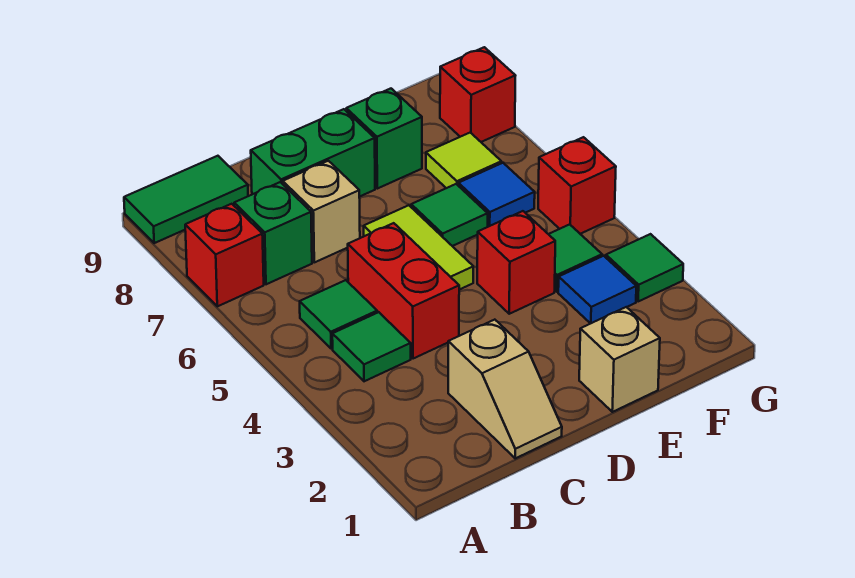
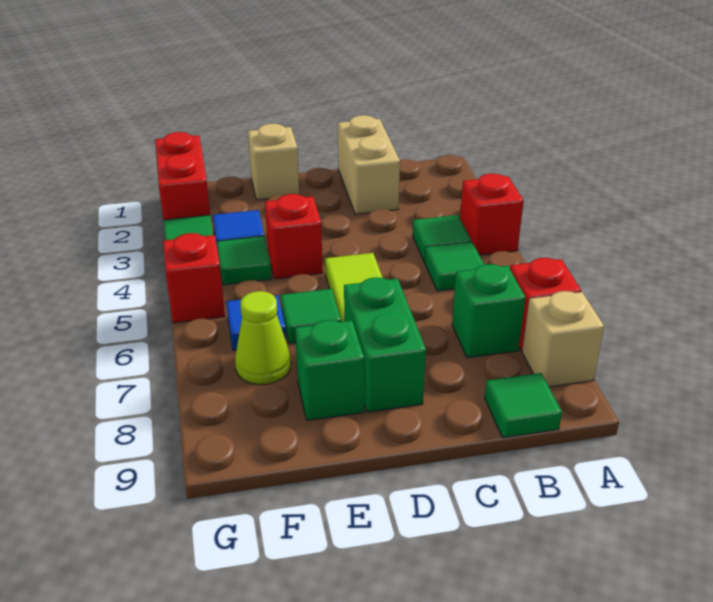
green 1x2 tile [124,156,248,243] -> green 1x1 tile [485,373,562,438]
tan 1x2 slope [448,320,562,458] -> tan 1x2 brick [338,115,400,214]
red 1x2 brick [348,223,459,359] -> red 1x2 brick moved to [155,132,210,220]
tan 1x1 brick [283,161,360,262] -> tan 1x1 brick moved to [522,291,604,387]
green 1x2 brick [251,109,375,197] -> green 1x2 brick turned to [344,277,426,412]
lime 1x1 tile [426,133,501,188] -> lime 1x1 cone [235,291,291,385]
red 1x1 brick [440,47,516,142] -> red 1x1 brick moved to [460,174,524,255]

